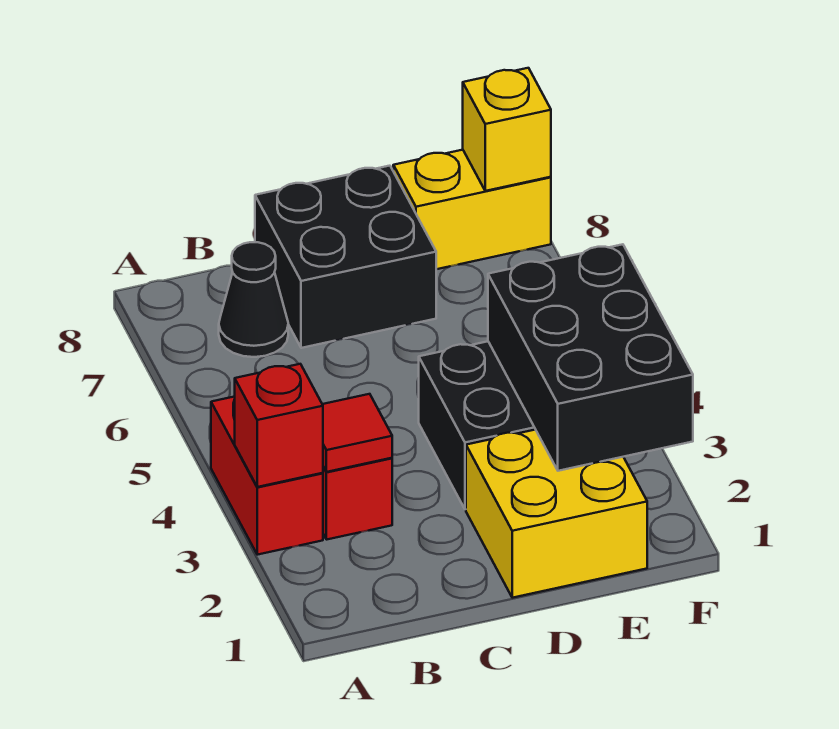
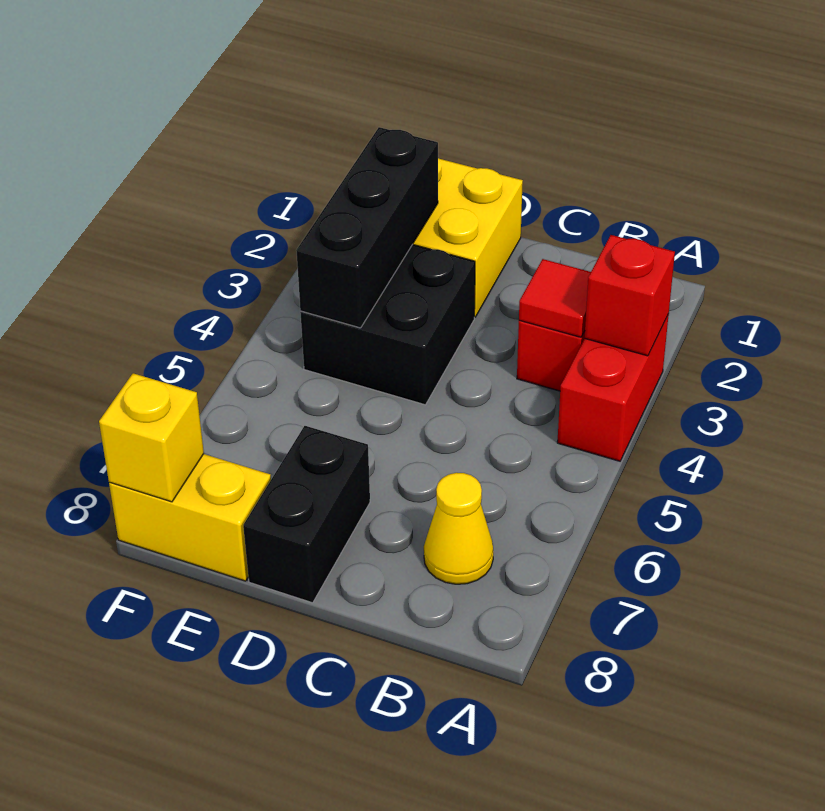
black 1x1 cone [219,242,288,357] -> yellow 1x1 cone [424,473,493,584]
black 2x2 brick [255,166,436,348] -> black 1x2 brick [243,426,370,603]
black 2x3 brick [488,244,693,471] -> black 1x3 brick [296,127,438,328]

